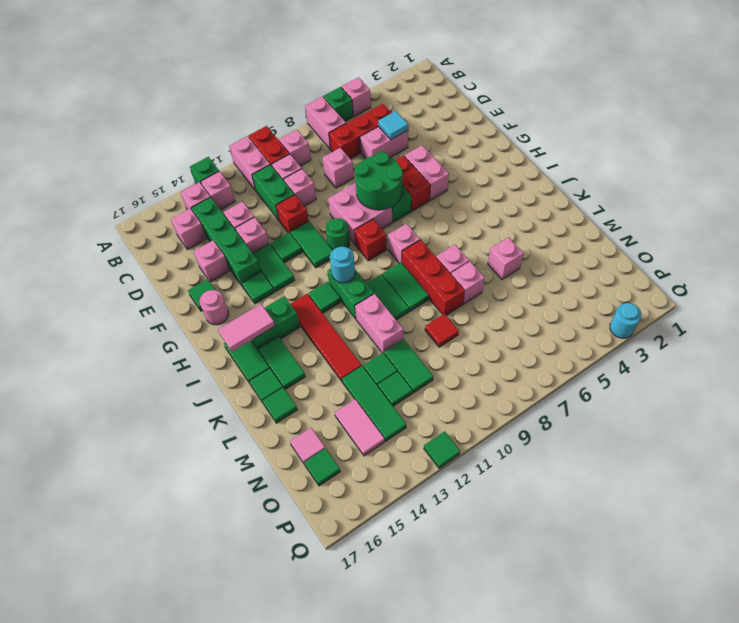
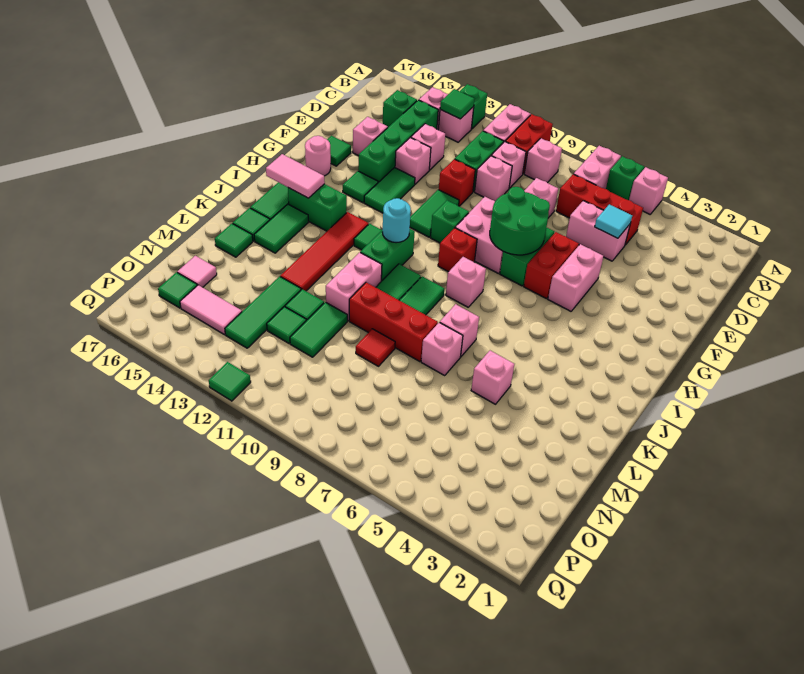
pink 1x1 brick [171,209,207,250] -> green 1x1 brick [383,90,417,127]
green 1x1 tile [271,232,302,263] -> green 1x1 tile moved to [440,89,474,119]
green 1x1 round brick [326,218,350,250] -> green 1x1 brick [430,200,469,243]
red 1x3 brick [402,240,465,315] -> red 1x3 brick turned to [349,282,438,362]
pink 1x2 tile [335,399,385,456] -> pink 1x2 tile turned to [180,285,242,335]
cyan 1x1 round brick [610,303,641,338] -> none

